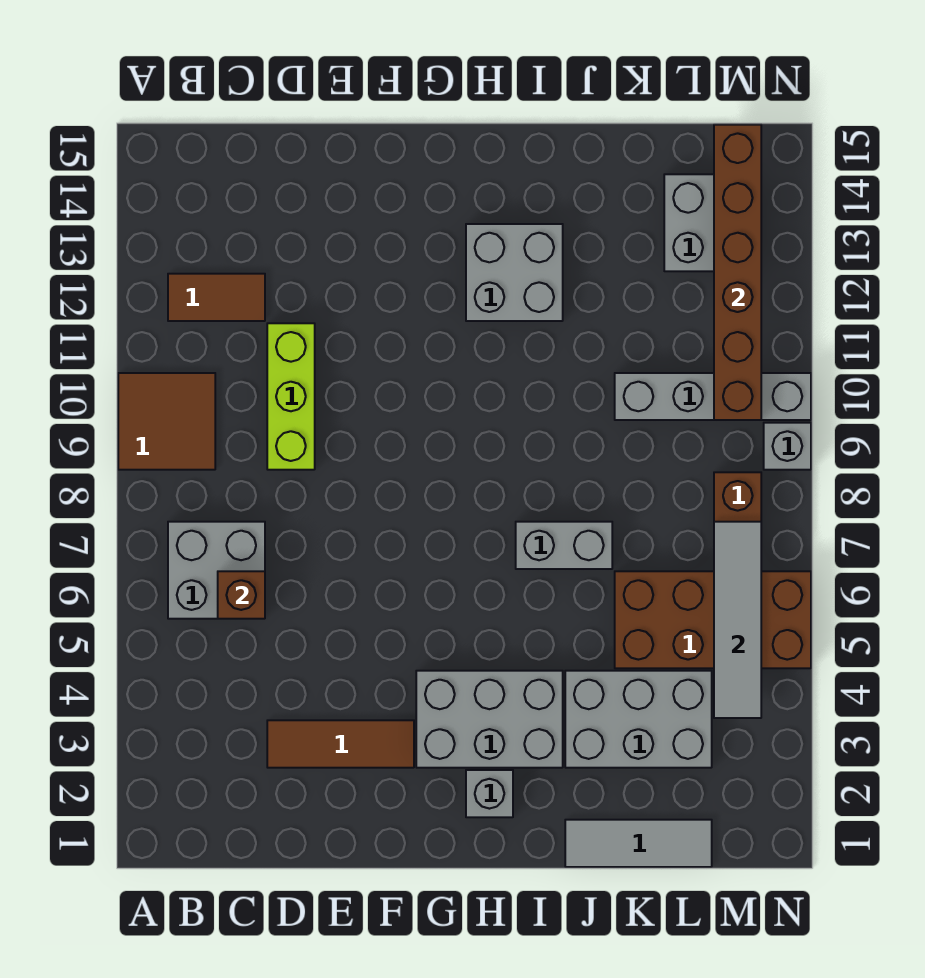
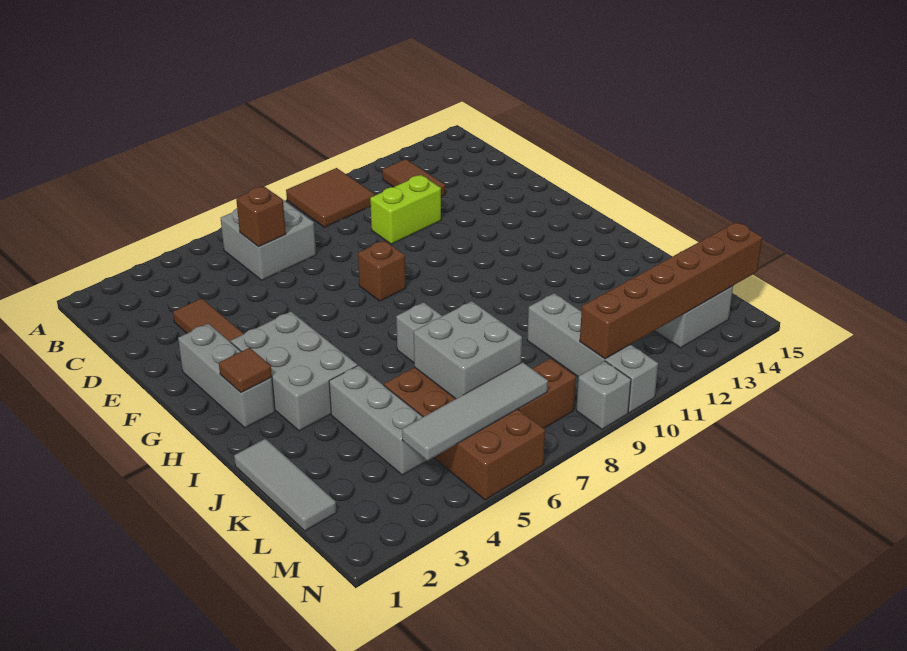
lime 1x3 brick [267,323,315,470] -> lime 1x2 brick [370,175,441,244]
none -> brown 1x1 brick [358,240,406,301]
grey 1x1 brick [466,770,513,817] -> grey 1x3 brick [178,324,275,428]
none -> brown 1x1 tile [219,348,272,392]
grey 2x2 brick [466,224,563,321] -> grey 2x2 brick moved to [414,301,522,399]
grey 2x3 brick [565,671,712,768] -> grey 1x3 brick [329,365,427,475]

